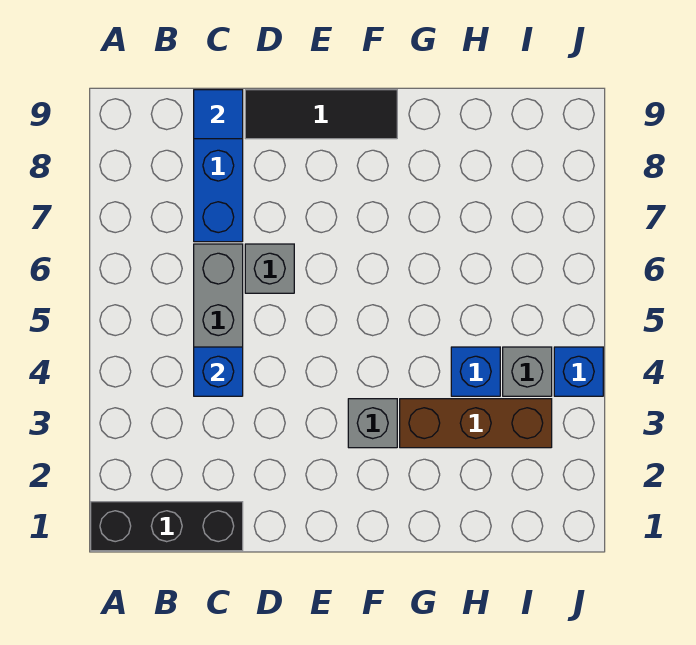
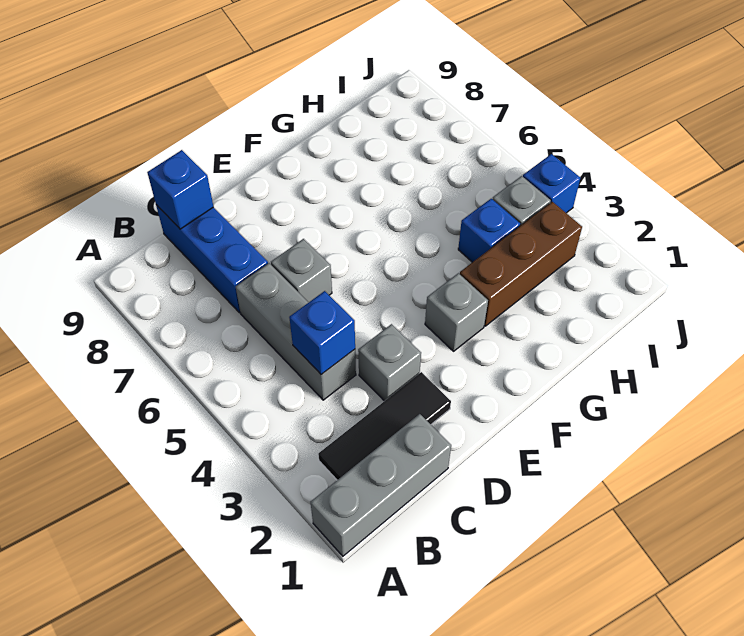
black 1x3 brick [91,502,243,551] -> grey 1x3 brick [311,414,451,556]
blue 1x1 tile [194,90,243,139] -> blue 1x1 brick [147,150,213,229]
none -> grey 1x1 brick [358,324,421,401]
black 1x3 tile [245,90,397,139] -> black 1x3 tile moved to [318,372,451,480]

